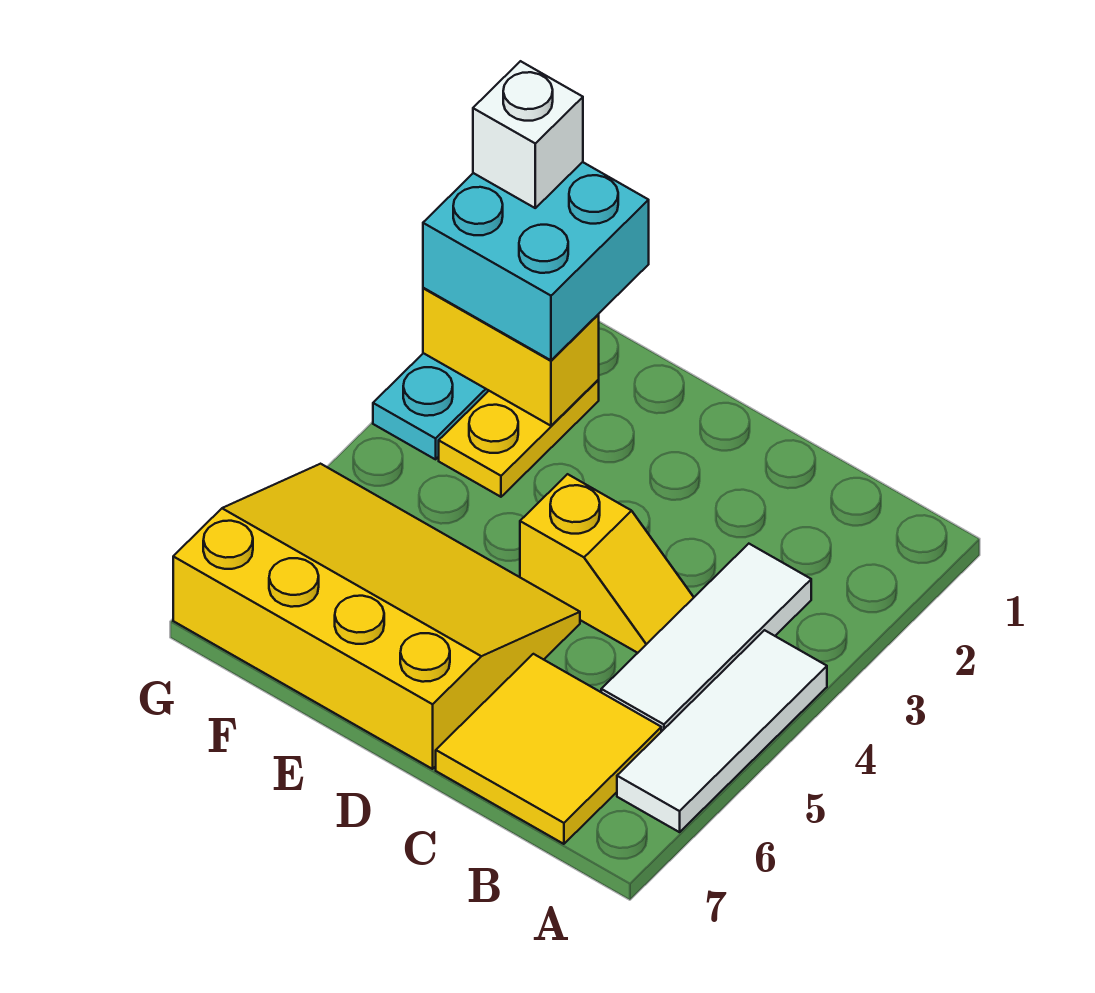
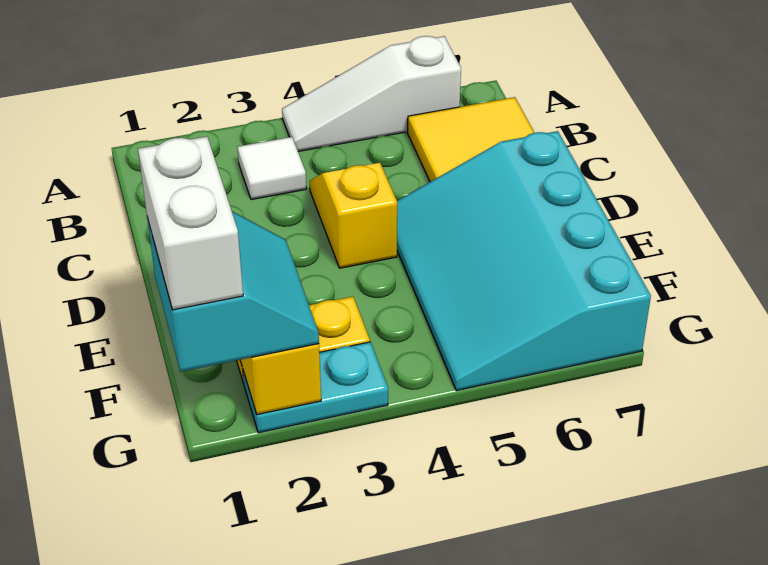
white 1x3 tile [617,630,827,832] -> white 1x3 slope [282,36,461,151]
white 1x3 tile [601,544,811,732] -> white 1x1 tile [238,137,306,200]
yellow 3x4 slope [173,464,580,769] -> cyan 3x4 slope [397,131,651,391]
cyan 2x2 brick [423,162,649,360] -> cyan 2x2 slope [147,211,319,372]
white 1x1 brick [473,61,583,208] -> white 1x2 brick [138,136,243,310]

